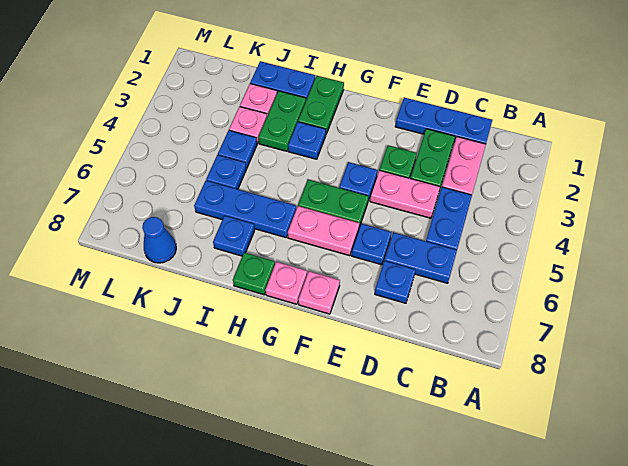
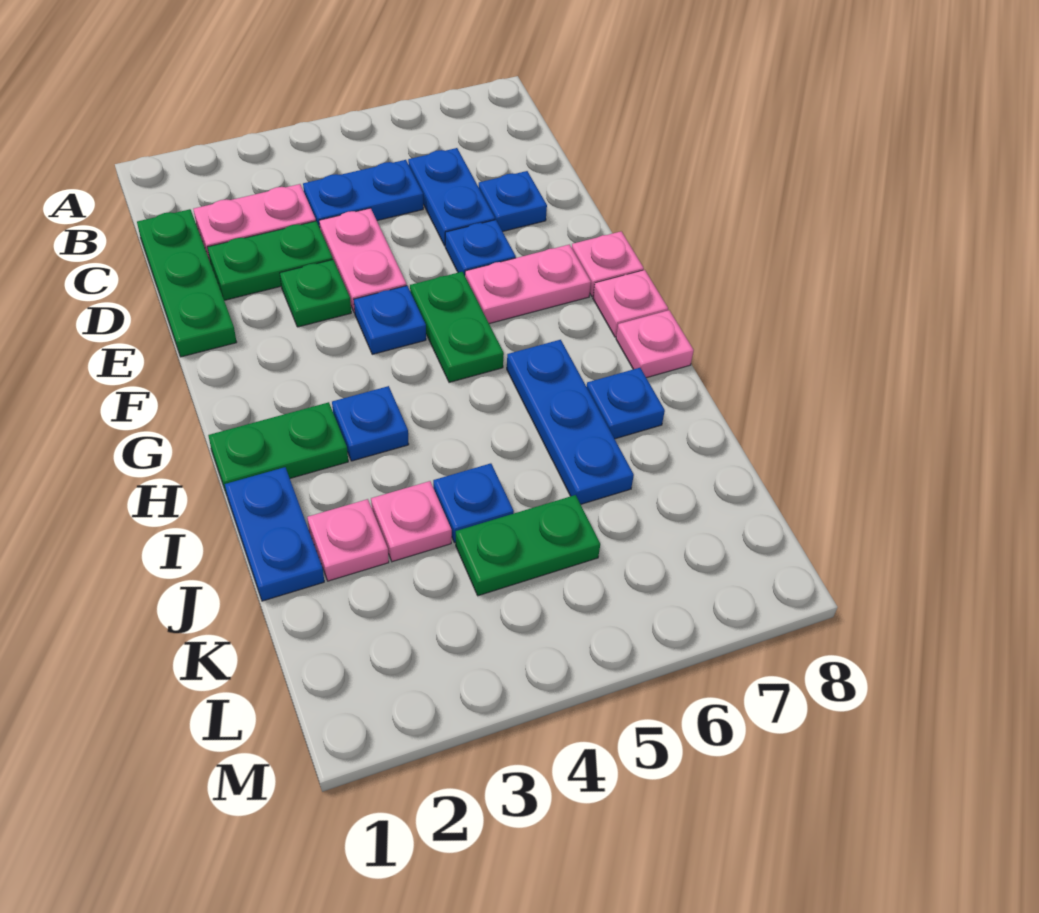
blue 1x3 plate [395,98,492,144] -> green 1x3 plate [137,209,237,357]
pink 1x2 plate [288,206,359,256] -> pink 1x2 plate turned to [465,245,591,324]
green 1x1 plate [233,253,275,295] -> pink 1x1 plate [616,310,694,378]
green 1x2 plate [258,91,306,151] -> green 1x2 plate moved to [456,495,600,596]
blue 1x1 plate [206,155,246,189] -> none
blue 1x1 cone [142,217,176,263] -> none

